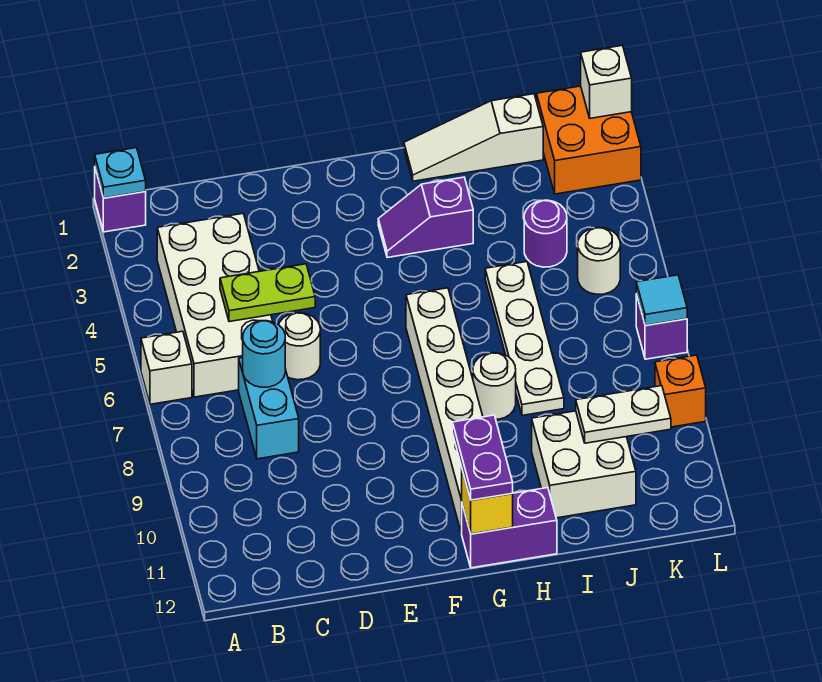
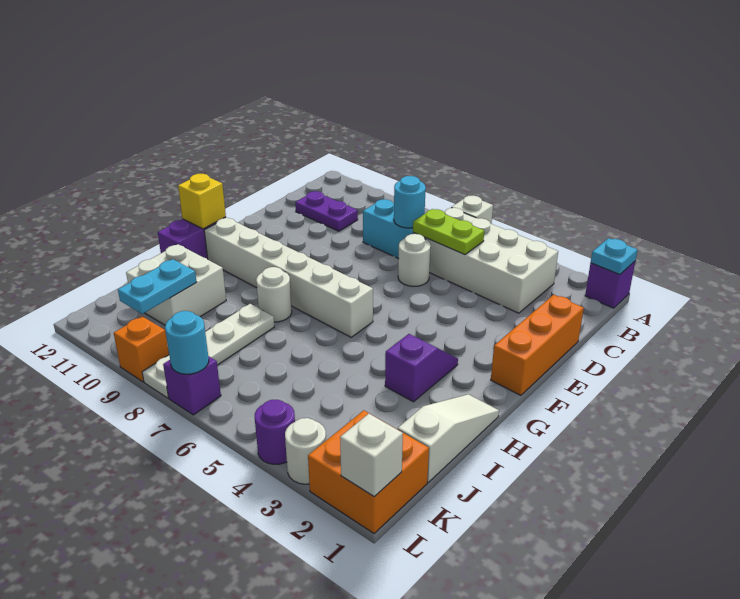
lime 1x2 plate [220,264,315,322] -> lime 1x2 plate turned to [413,209,484,255]
none -> orange 1x3 brick [491,295,584,395]
purple 1x2 plate [452,415,513,500] -> purple 1x2 plate moved to [295,191,358,231]
white 1x4 plate [485,262,564,415] -> white 1x4 plate turned to [142,304,274,398]
purple 1x1 round brick [524,200,567,267] -> purple 1x1 round brick moved to [255,400,295,464]
white 1x2 plate [576,386,671,443] -> cyan 1x2 plate [118,259,196,314]
white 1x1 round brick [578,228,620,294] -> white 1x1 round brick moved to [285,418,326,484]
cyan 1x1 tile [636,275,687,326] -> cyan 1x1 round brick [165,311,209,374]

